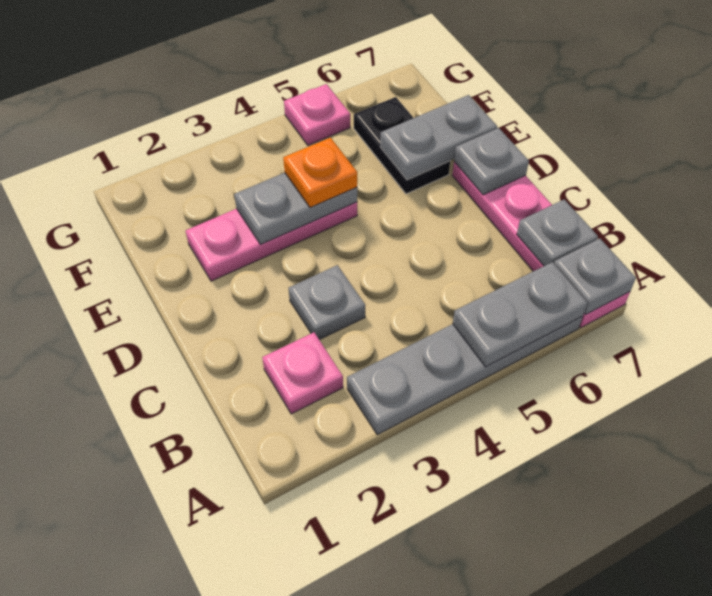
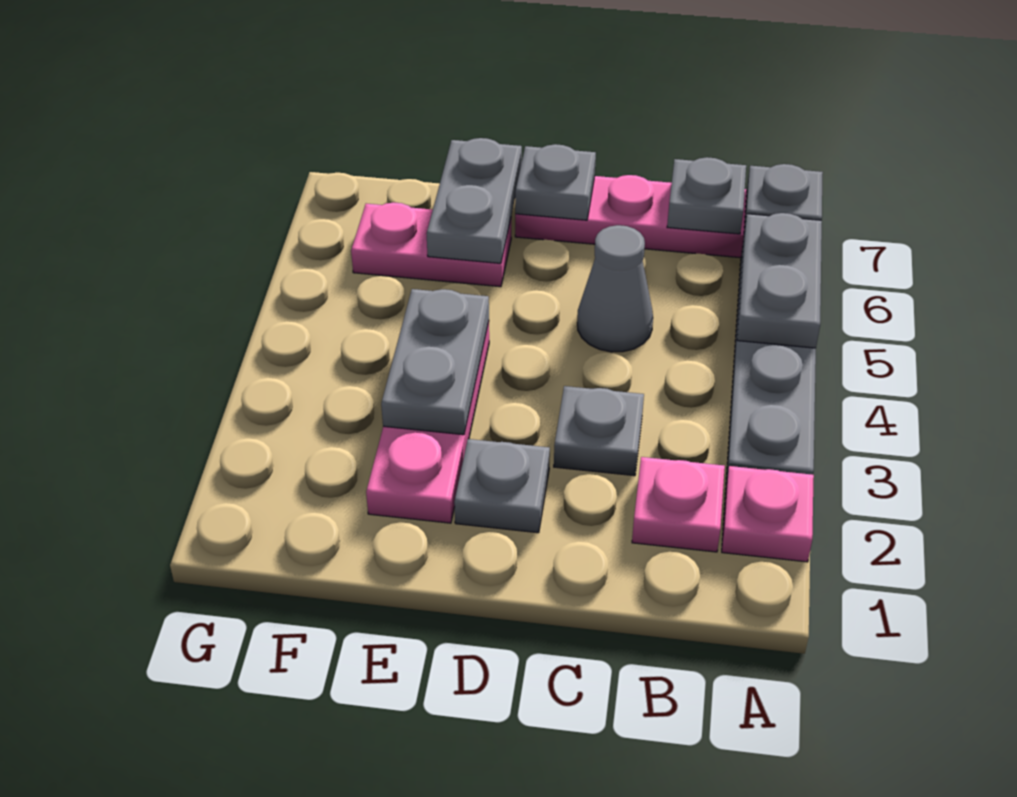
none -> grey 1x1 cone [577,225,653,352]
none -> grey 1x1 plate [454,439,550,533]
orange 1x1 plate [283,138,357,207] -> none
black 1x2 plate [354,97,450,194] -> pink 1x2 plate [351,202,511,287]
pink 1x1 plate [284,84,350,145] -> pink 1x1 plate moved to [722,466,814,562]

